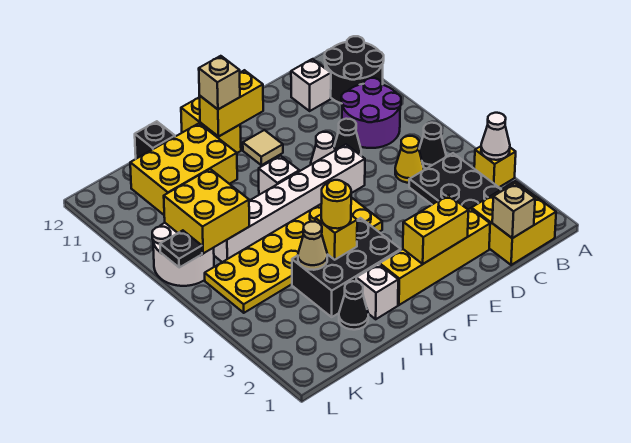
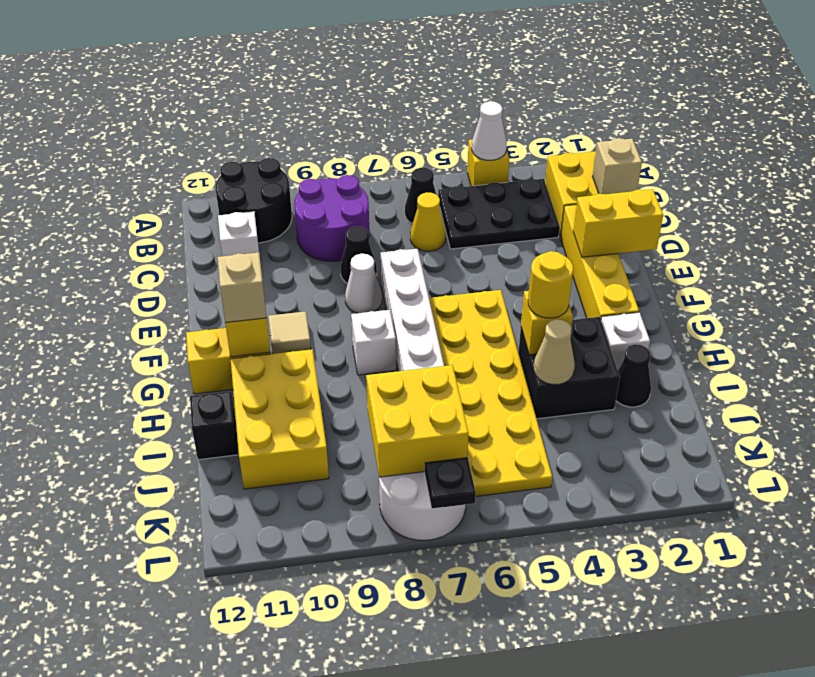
yellow 1x2 brick [403,195,468,264] -> yellow 1x2 brick turned to [573,189,663,257]
black 2x3 brick [292,218,401,317] -> black 2x2 brick [518,317,620,419]

